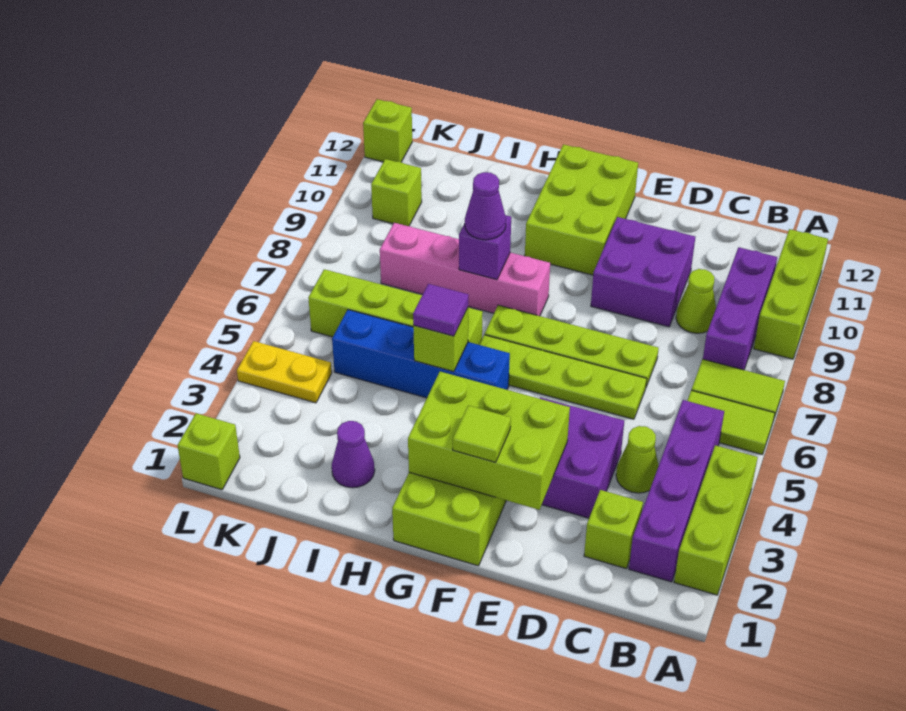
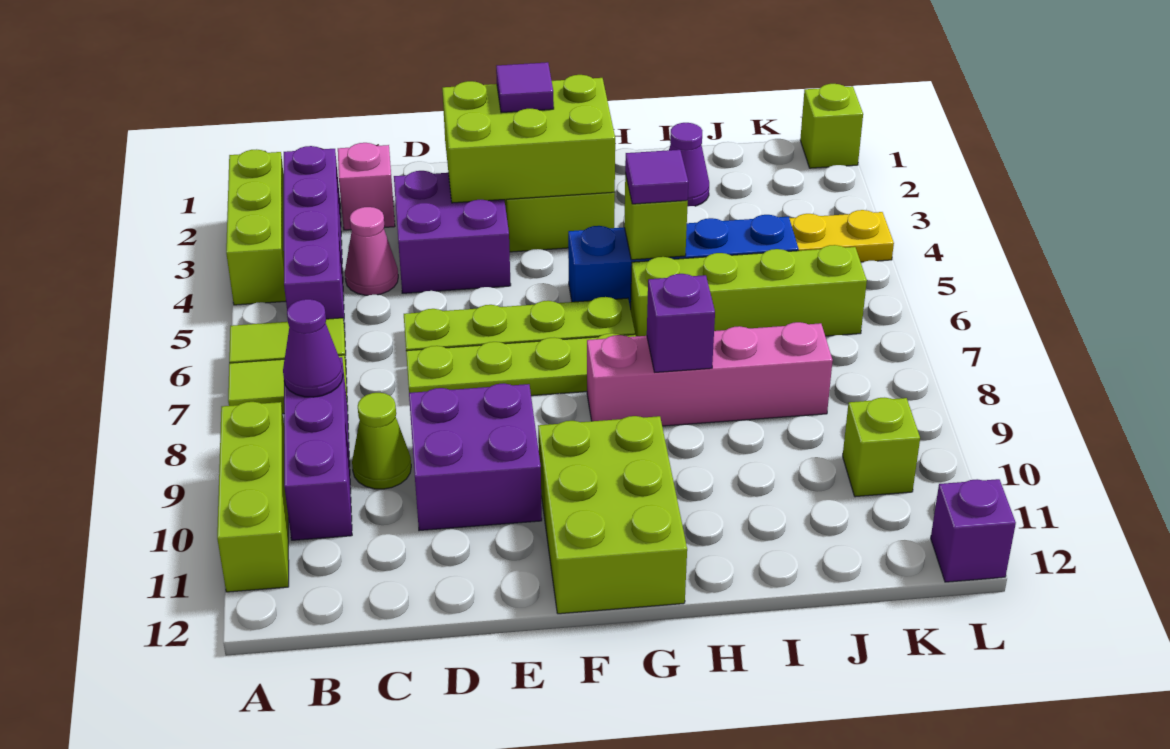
lime 1x1 brick [584,490,643,569] -> pink 1x1 brick [338,143,395,230]
lime 1x1 cone [616,426,659,493] -> pink 1x1 cone [345,207,398,295]
lime 1x1 tile [453,405,511,462] -> purple 1x1 tile [496,62,554,113]
purple 1x1 cone [465,172,506,240] -> purple 1x1 cone moved to [283,299,343,397]
lime 1x1 brick [363,99,412,162] -> purple 1x1 brick [931,479,1016,582]

